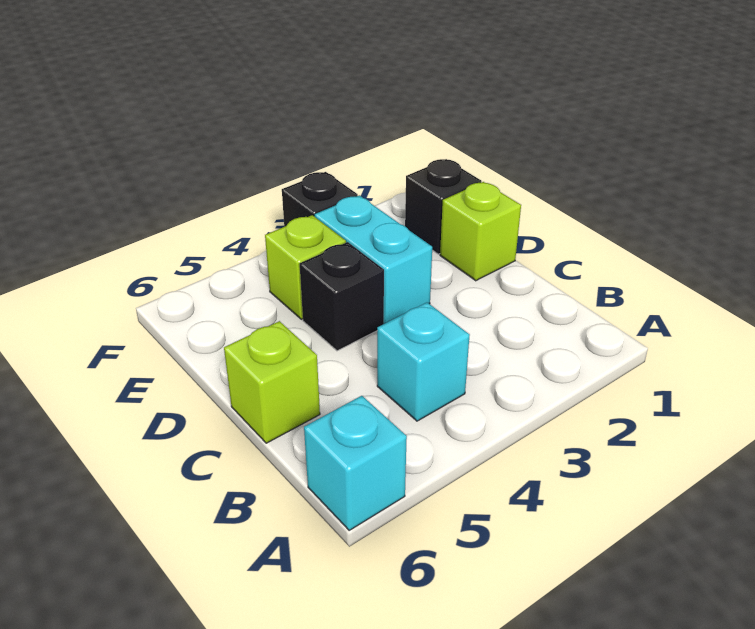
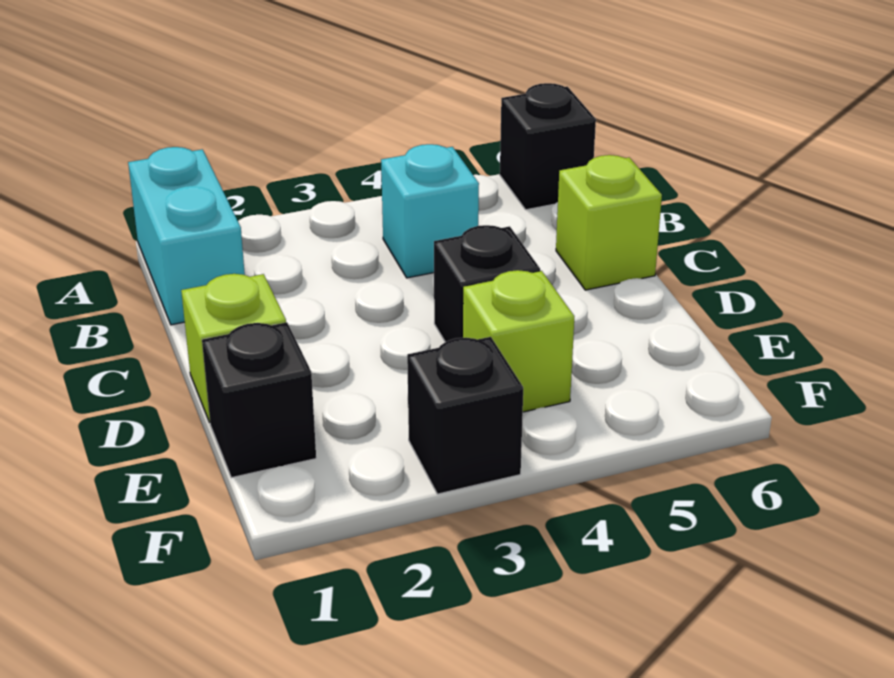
cyan 1x1 brick [304,396,407,530] -> black 1x1 brick [500,83,596,210]
cyan 1x2 brick [315,195,432,324] -> cyan 1x2 brick moved to [128,147,245,325]

